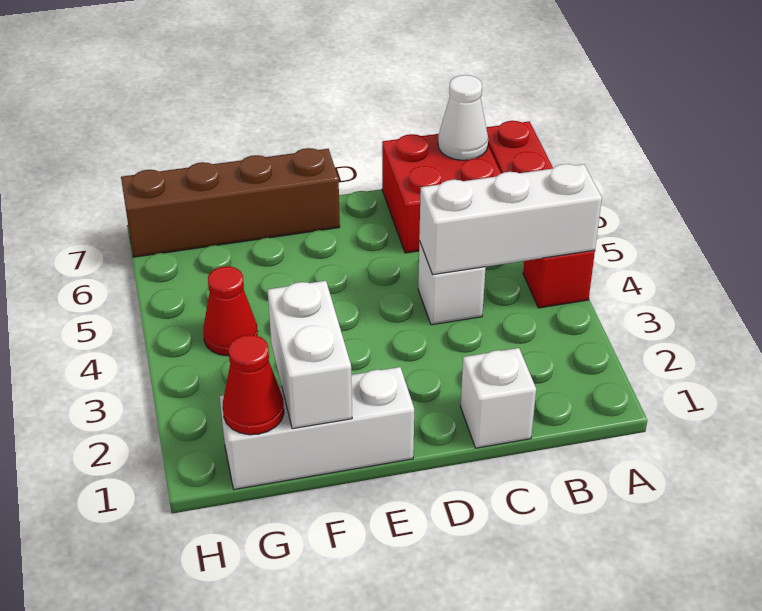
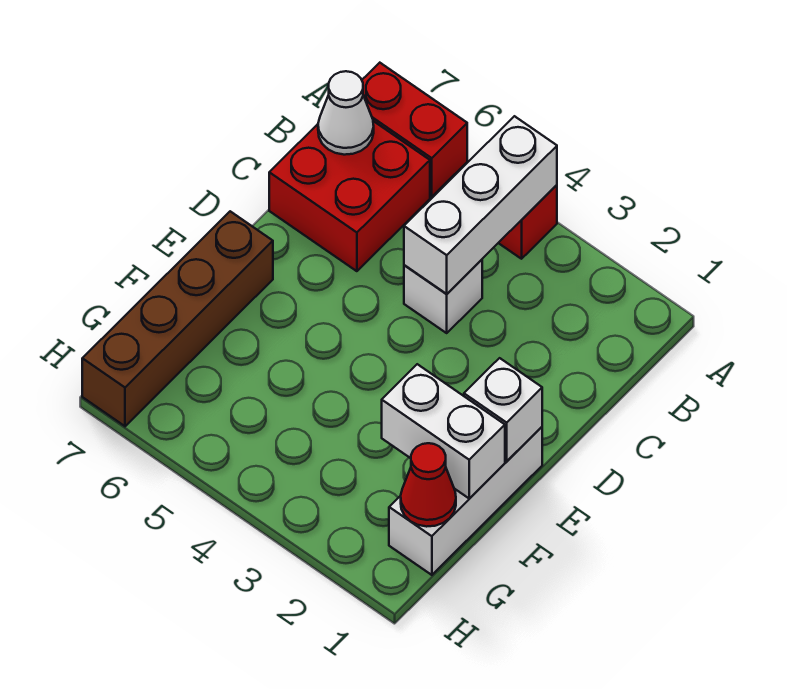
white 1x1 brick [460,348,536,448] -> white 1x1 brick moved to [464,358,542,461]
red 1x1 cone [203,266,258,356] -> none

